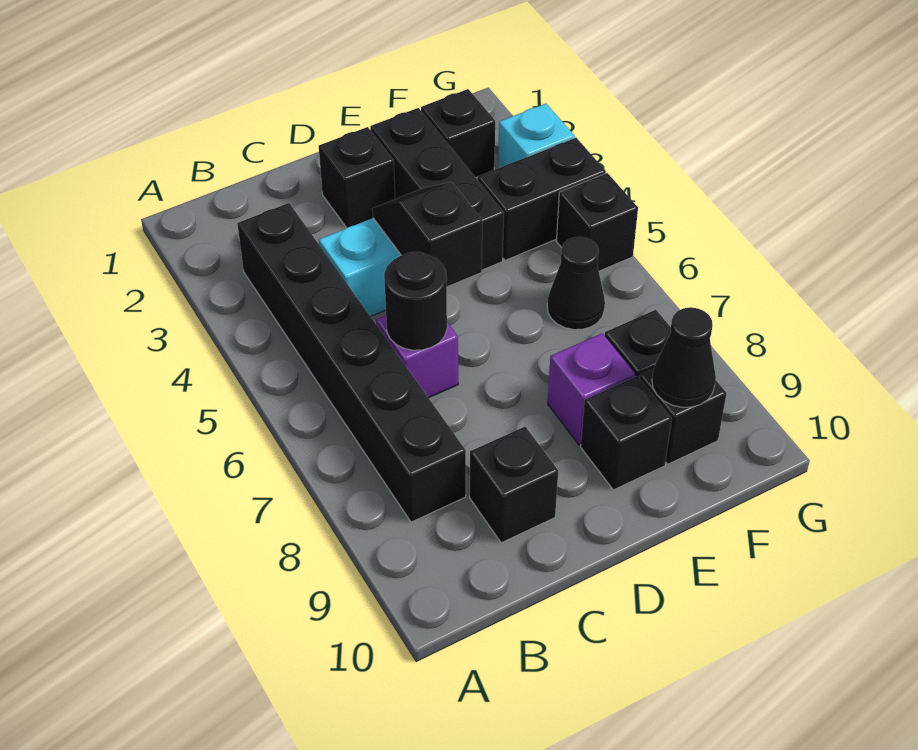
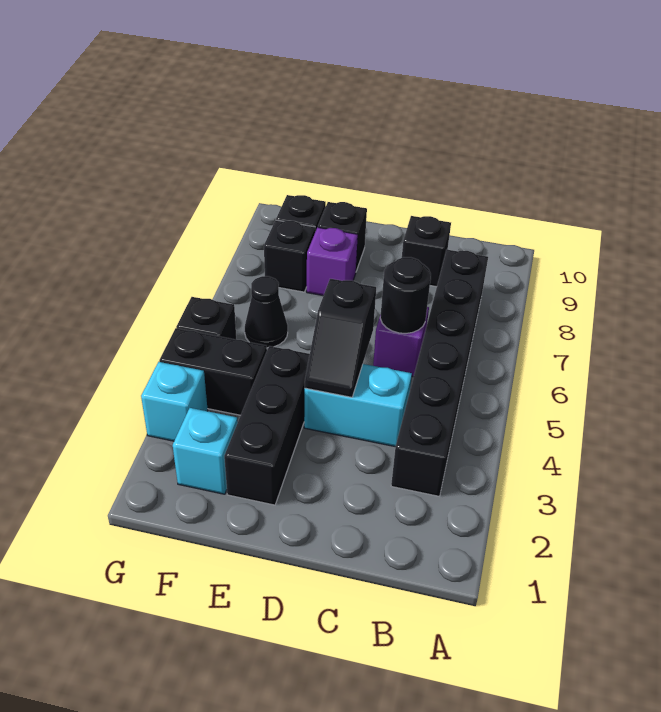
black 1x1 brick [319,127,395,228] -> none
black 1x1 brick [421,89,495,178] -> cyan 1x1 brick [173,408,238,494]
black 1x1 cone [652,307,716,407] -> none

